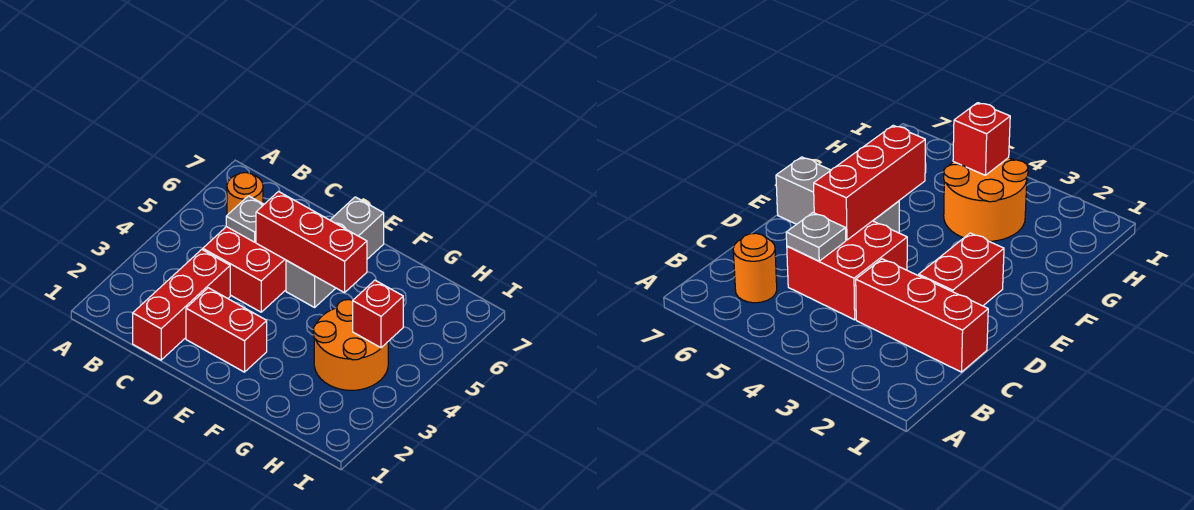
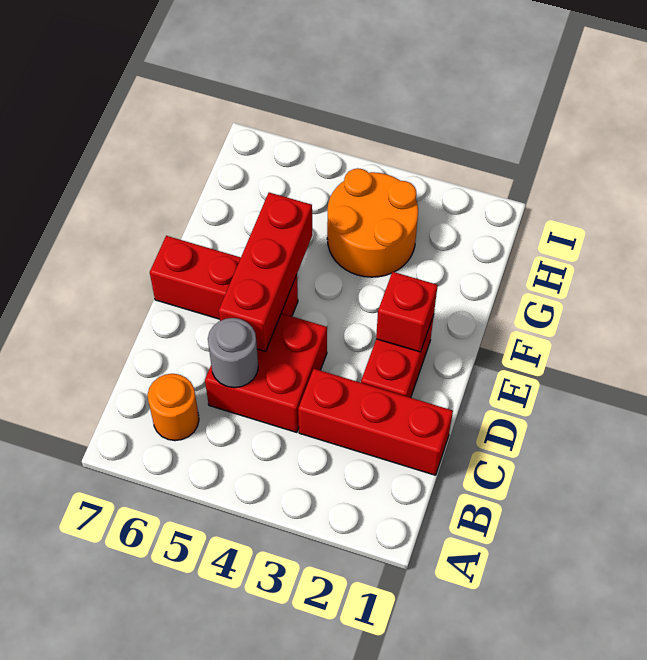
grey 1x1 plate [226,196,264,242] -> grey 1x1 round brick [208,318,258,388]
grey 1x3 brick [286,197,384,307] -> red 1x3 brick [150,236,298,319]
red 1x1 brick [353,280,403,348] -> red 1x1 brick moved to [376,272,438,352]

